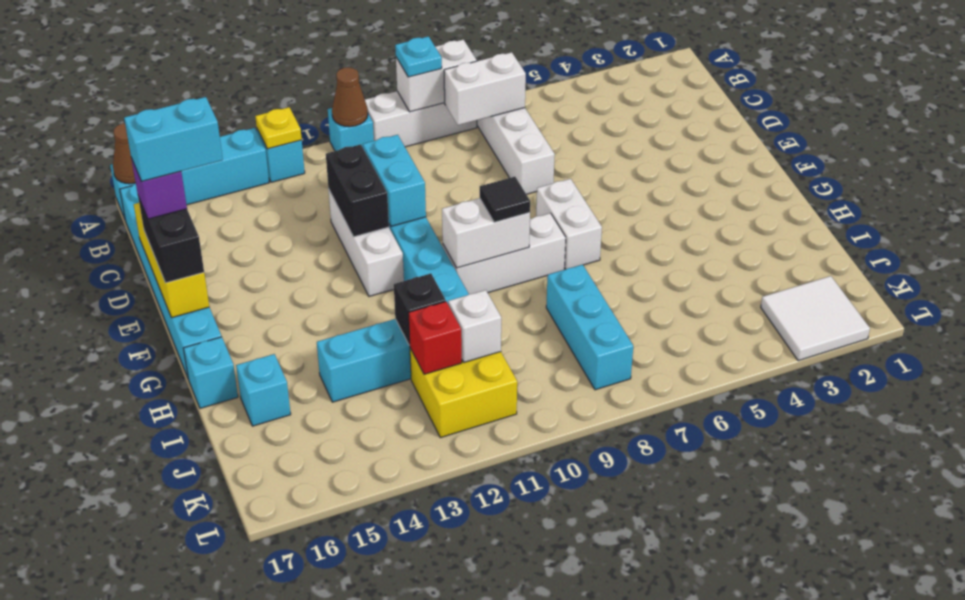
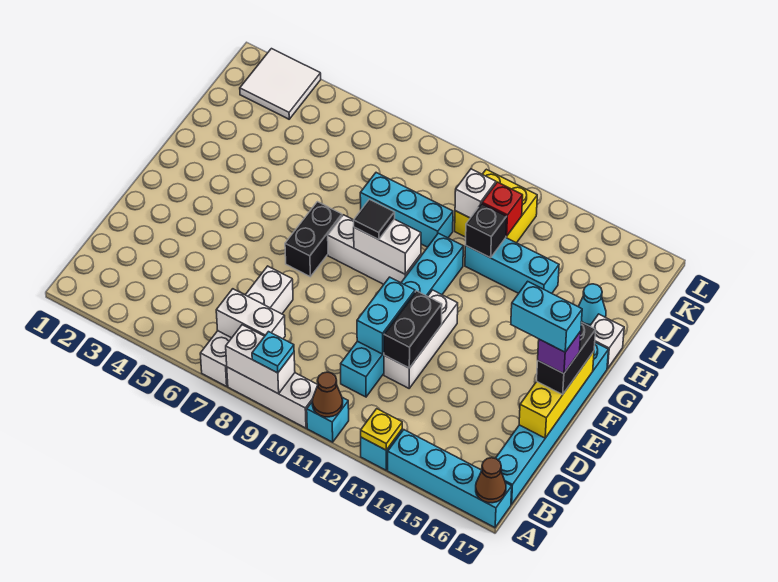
white 1x2 brick [536,179,602,269] -> black 1x2 brick [285,202,342,277]
cyan 1x1 brick [183,337,238,408] -> white 1x1 brick [590,314,624,368]
cyan 1x3 brick [546,265,633,390] -> cyan 1x3 brick turned to [360,173,453,247]
cyan 1x1 brick [236,354,291,426] -> cyan 1x1 cone [578,284,606,326]

